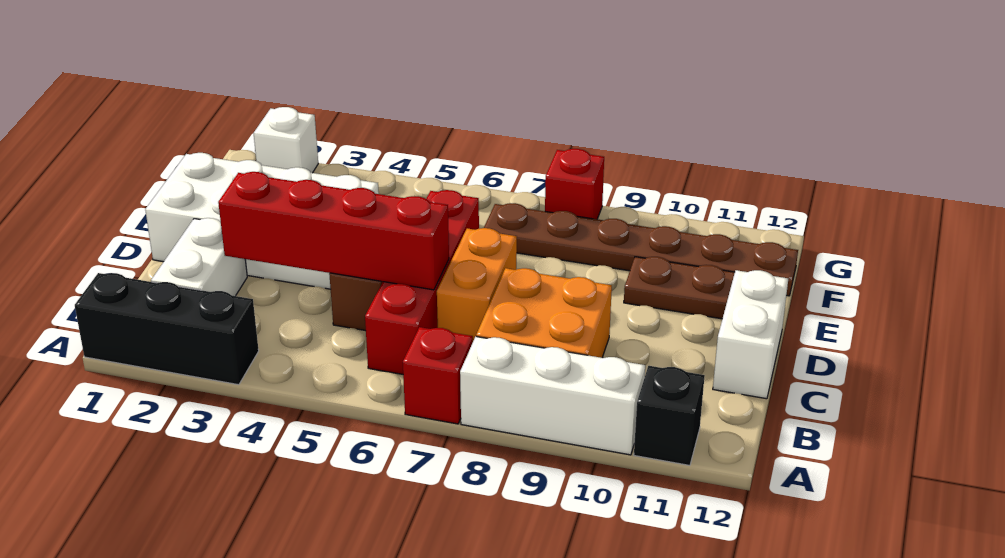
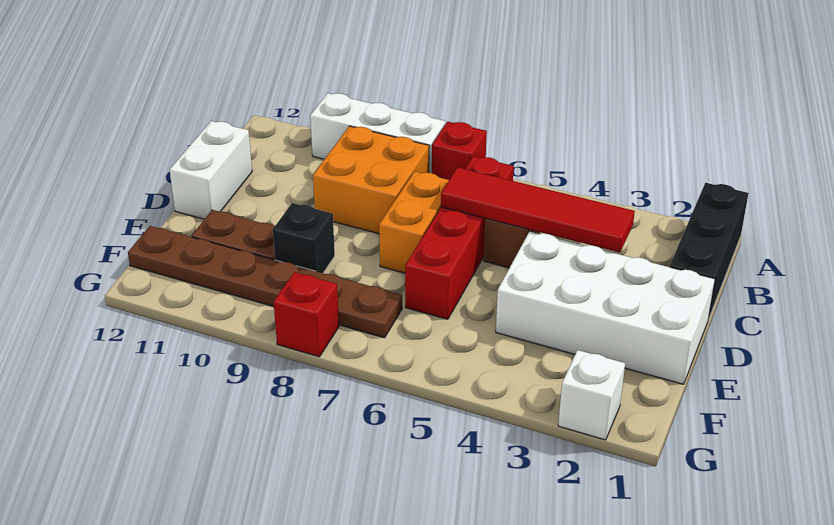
black 1x3 brick [75,273,259,385] -> black 1x3 brick turned to [670,183,748,319]
black 1x1 brick [634,366,705,465] -> black 1x1 brick moved to [273,203,335,273]
white 1x2 brick [151,218,247,296] -> none
red 1x4 brick [218,172,449,290] -> red 1x4 tile [441,167,635,252]

